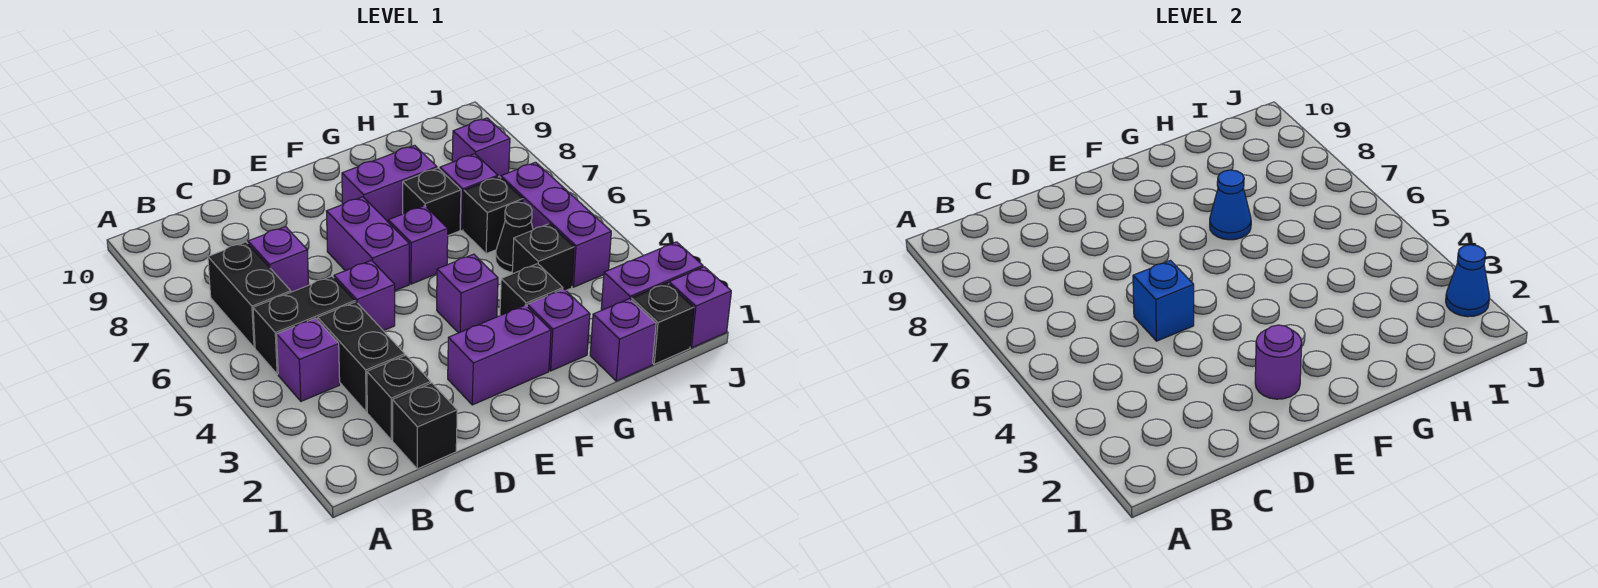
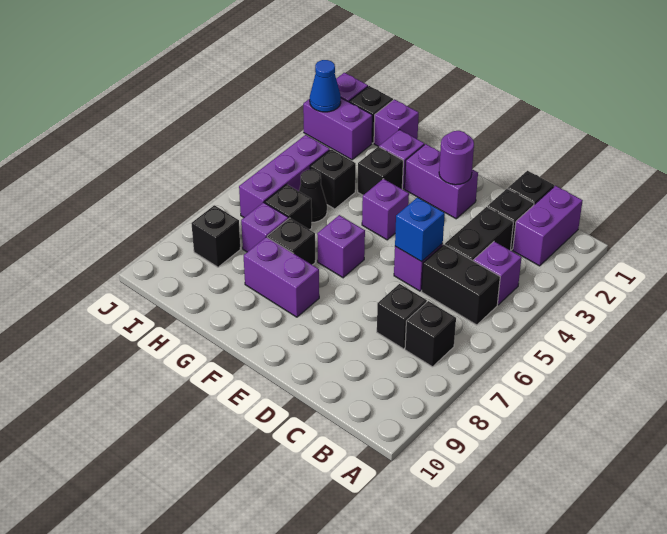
black 1x2 brick [208,242,291,348] -> black 1x1 brick [405,301,456,367]
purple 1x1 brick [248,227,309,292] -> black 1x1 brick [377,284,427,349]
purple 1x2 brick [326,197,409,291] -> purple 1x2 brick moved to [513,186,583,266]
blue 1x1 cone [1210,170,1251,240] -> none
purple 1x1 brick [452,118,510,178] -> black 1x1 brick [191,205,240,267]

